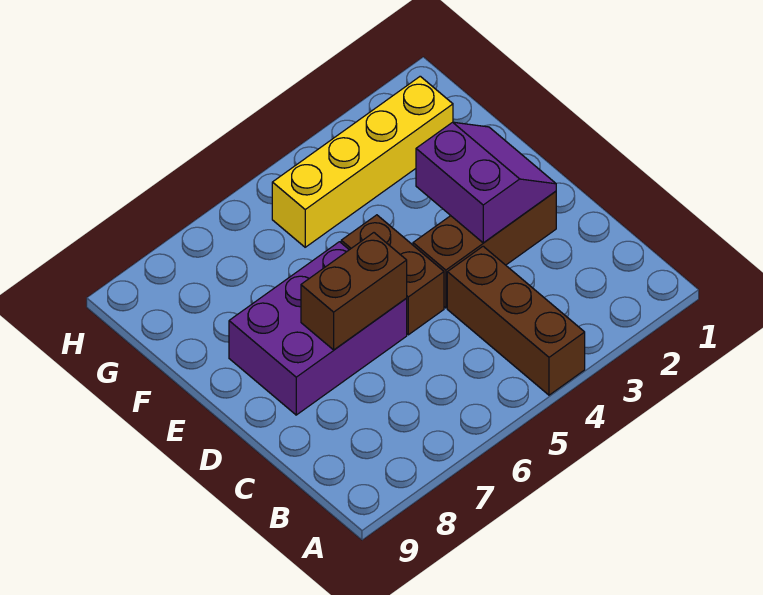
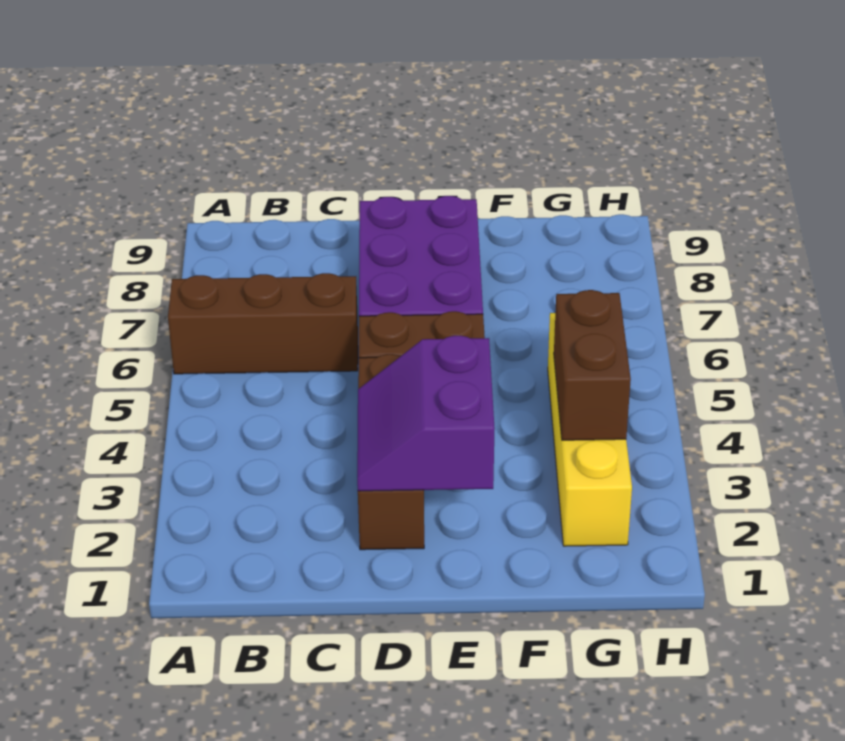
brown 1x3 brick [447,246,585,395] -> brown 1x3 brick moved to [168,273,358,374]
purple 2x2 slope [416,122,556,243] -> purple 2x2 slope turned to [357,336,495,491]
brown 1x2 brick [301,233,407,350] -> brown 1x2 brick moved to [554,290,631,440]

